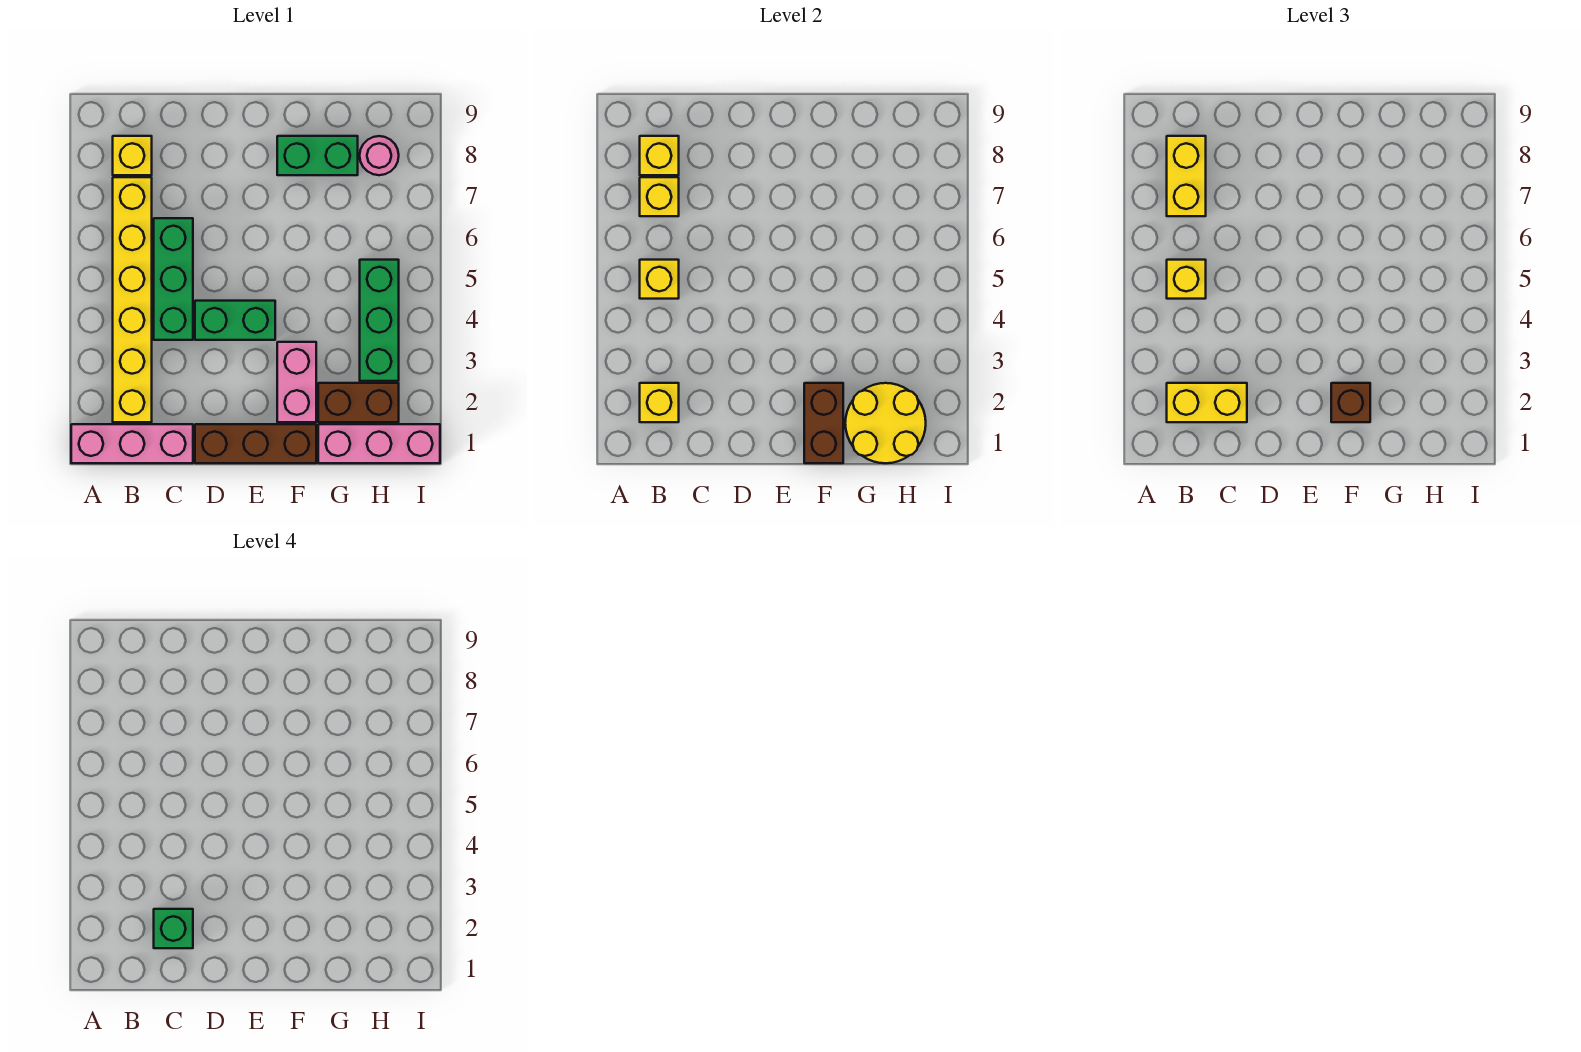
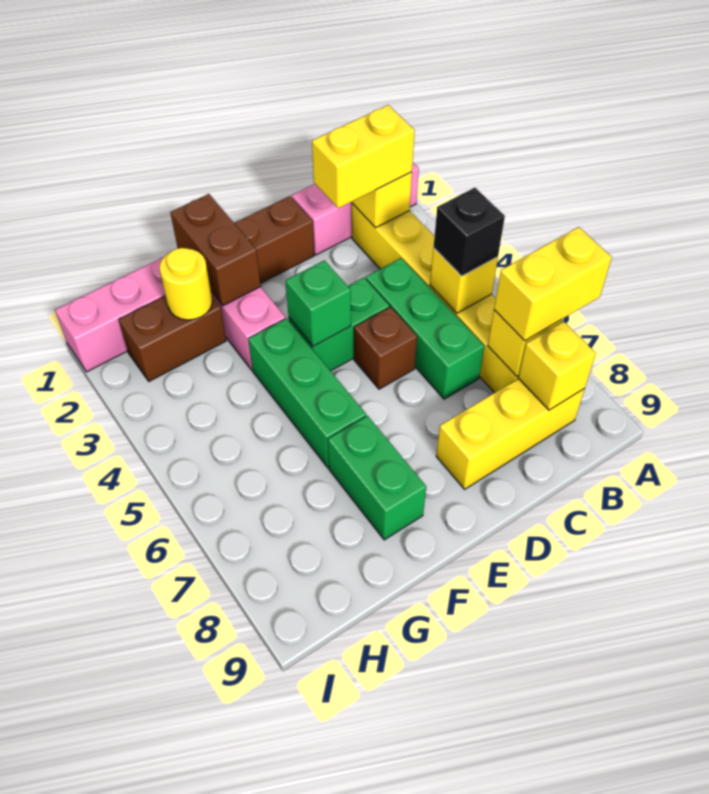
yellow 1x1 brick [1167,260,1206,299] -> black 1x1 brick [434,188,505,276]
yellow 1x2 brick [1167,136,1206,216] -> yellow 1x2 brick turned to [494,227,612,341]
yellow 1x1 brick [113,136,152,175] -> yellow 1x3 brick [436,379,584,489]
green 1x1 brick [154,909,193,948] -> green 1x1 brick moved to [286,260,351,346]
brown 1x1 brick [1331,383,1370,422] -> brown 1x1 brick moved to [354,307,417,389]
green 1x2 brick [277,136,358,175] -> green 1x2 brick turned to [328,416,426,540]
yellow 2x2 round brick [845,383,926,463] -> yellow 1x1 round brick [160,248,212,320]
green 1x3 brick [360,260,399,381] -> green 1x3 brick moved to [248,319,366,467]
pink 1x1 round brick [360,136,399,175] -> none

